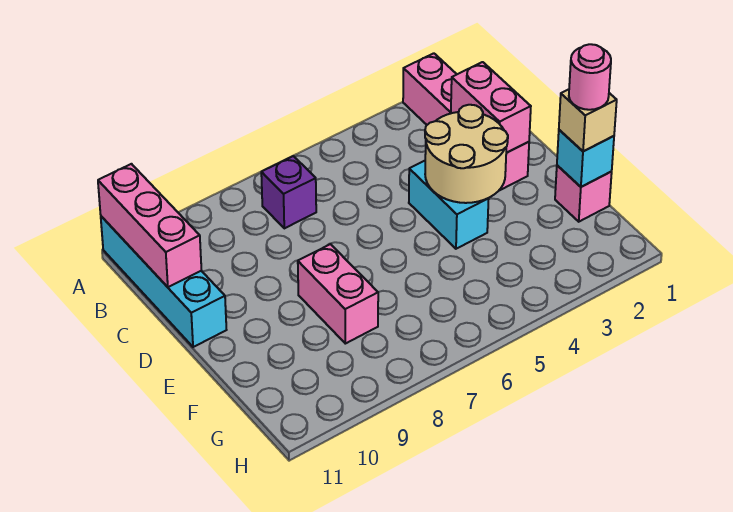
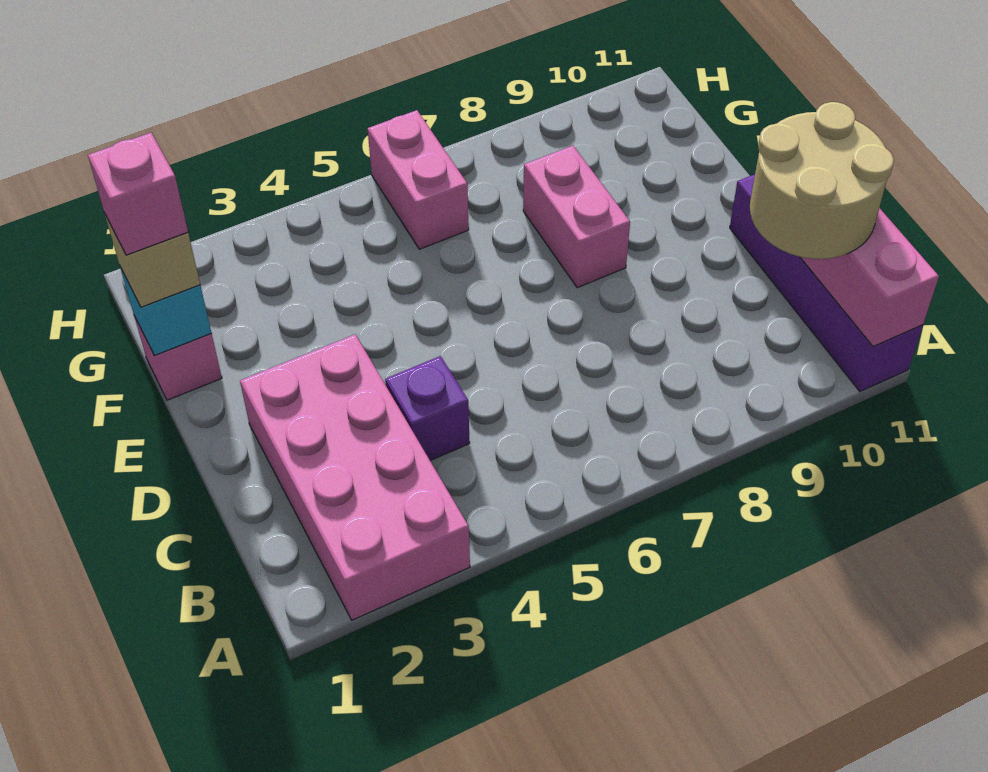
pink 1x4 brick [403,53,529,191] -> pink 2x4 brick [240,335,470,620]
cyan 1x4 brick [101,216,226,347] -> purple 1x4 brick [730,174,923,391]
purple 1x1 brick [261,156,316,228] -> purple 1x1 brick moved to [385,356,470,460]
pink 1x2 brick [451,62,531,153] -> pink 1x2 brick moved to [368,110,469,249]
tan 2x2 round brick [425,105,508,203] -> tan 2x2 round brick moved to [750,102,894,259]
cyan 1x2 brick [409,161,489,249] -> none
pink 1x1 round brick [569,44,611,110] -> pink 1x1 brick [88,133,188,255]

